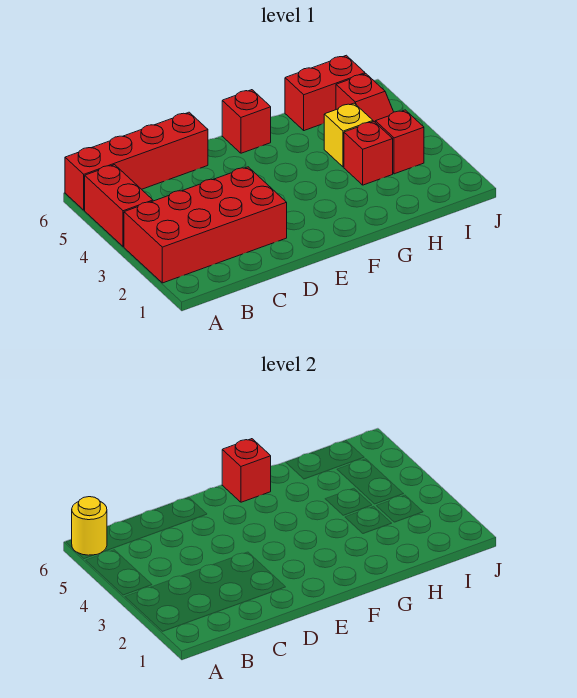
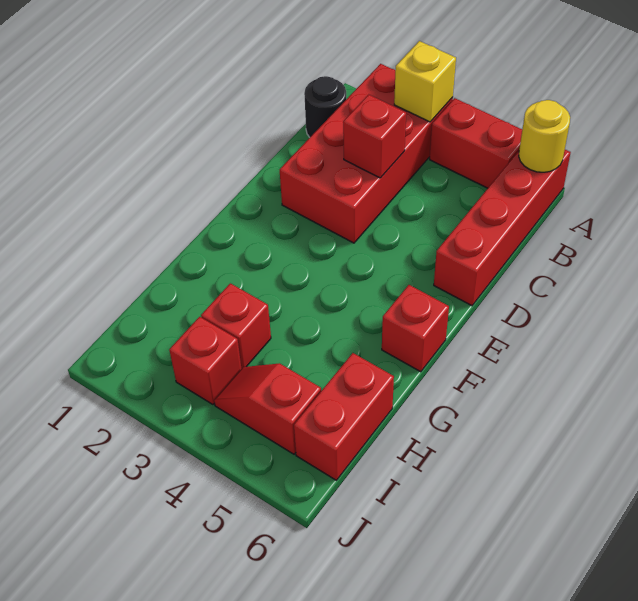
none -> black 1x1 round brick [304,76,346,137]
red 1x1 brick [222,439,271,502] -> red 1x1 brick moved to [343,95,406,178]
yellow 1x1 brick [324,103,373,167] -> yellow 1x1 brick moved to [394,41,456,122]

